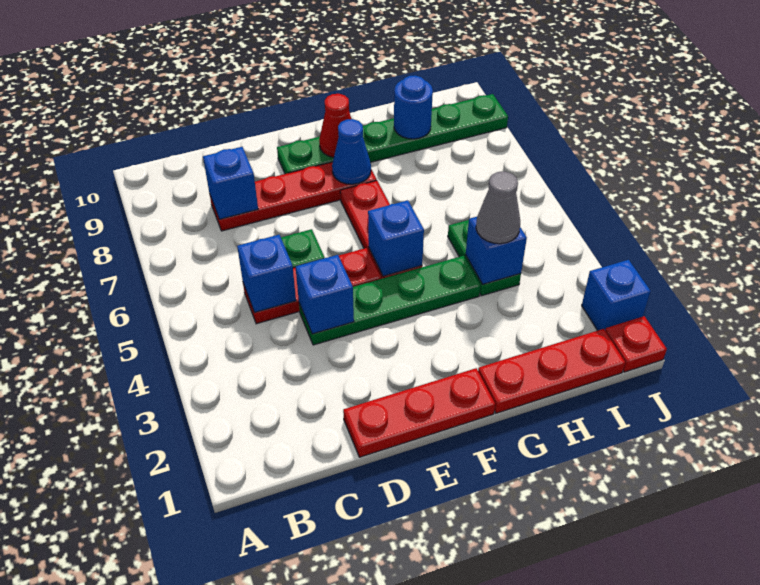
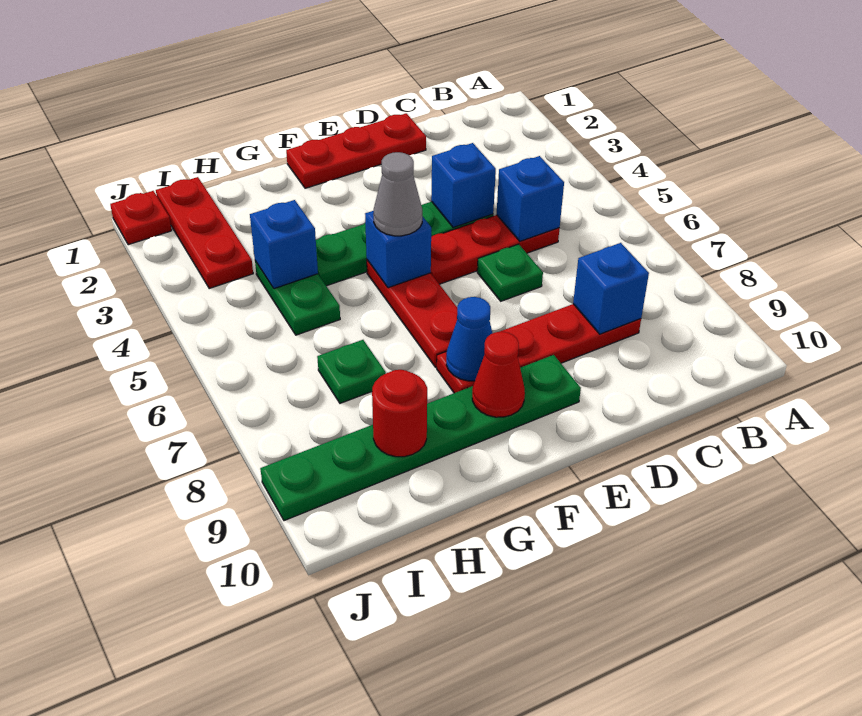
red 1x3 plate [478,329,625,413] -> red 1x3 plate turned to [156,177,253,289]
grey 1x1 cone [476,172,520,244] -> grey 1x1 cone moved to [373,152,422,236]
none -> green 1x1 plate [317,340,386,403]
blue 1x1 round brick [394,75,433,139] -> red 1x1 round brick [372,370,427,457]
blue 1x1 brick [582,260,651,331] -> none

